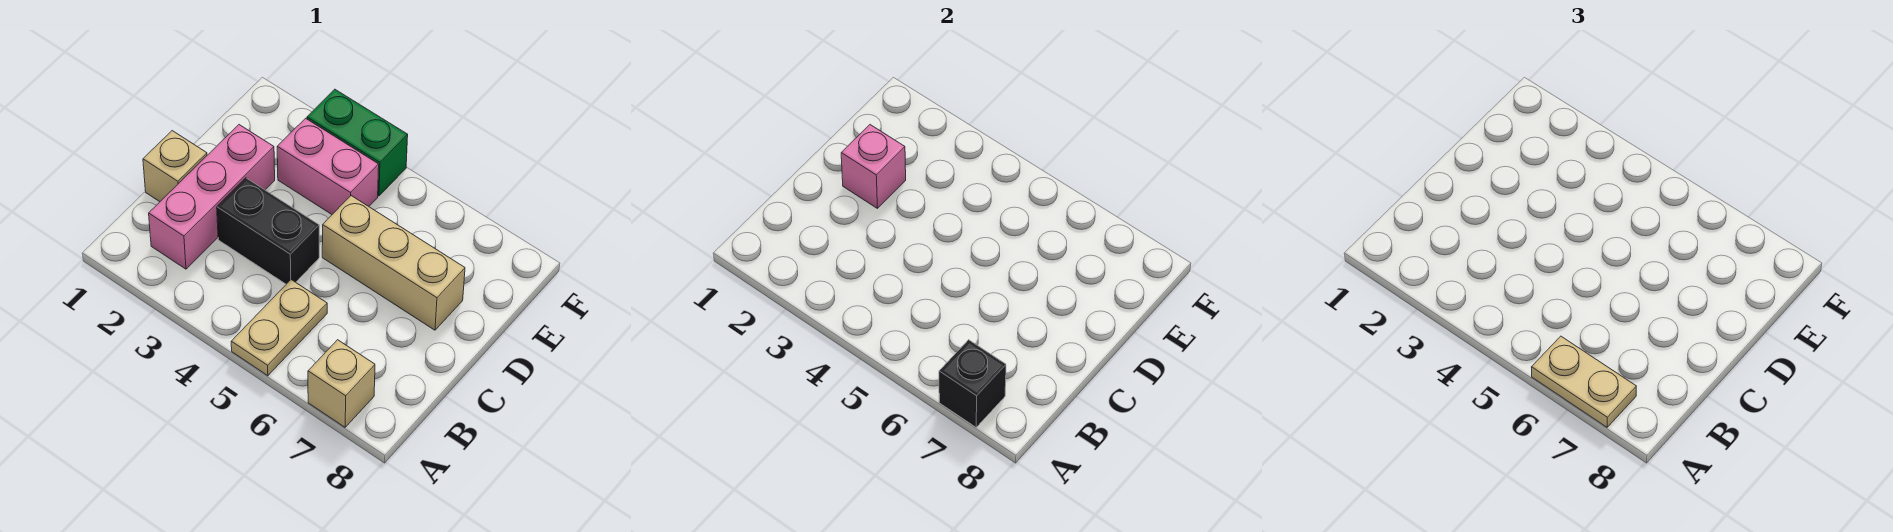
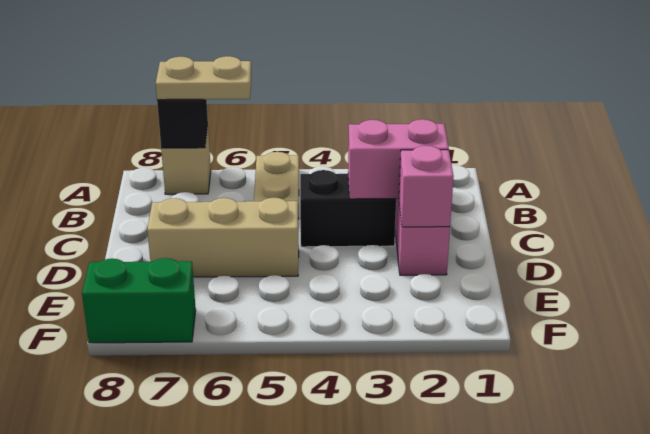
tan 1x1 brick [143,131,207,202] -> none
pink 1x2 brick [277,118,379,214] -> pink 1x2 brick moved to [348,119,449,199]
green 1x2 brick [307,89,408,196] -> green 1x2 brick moved to [82,258,196,343]

